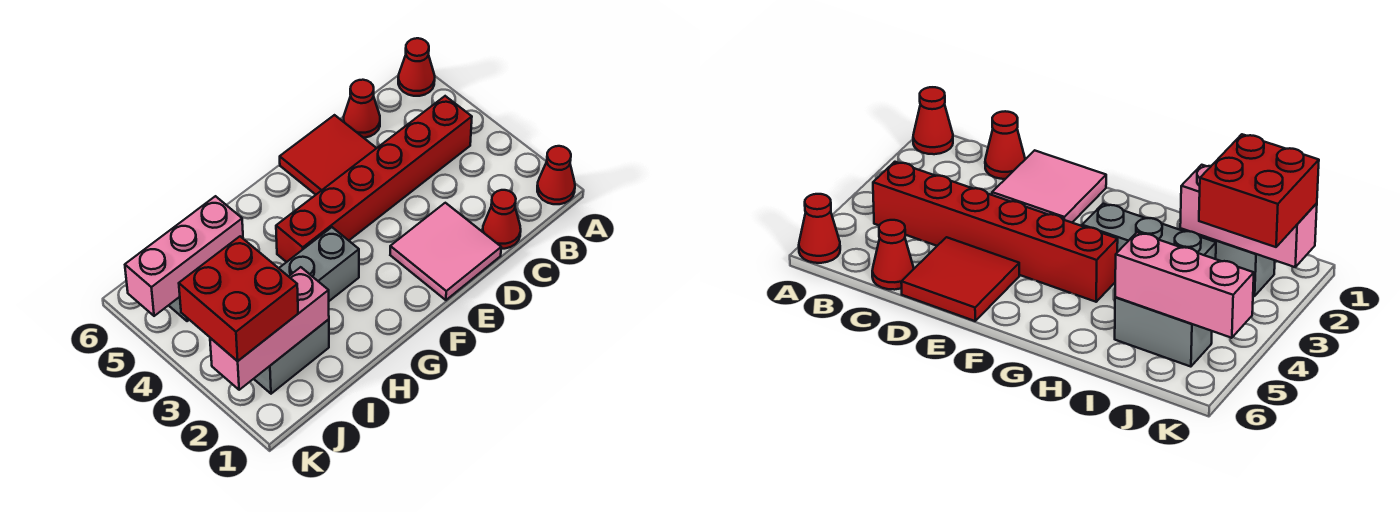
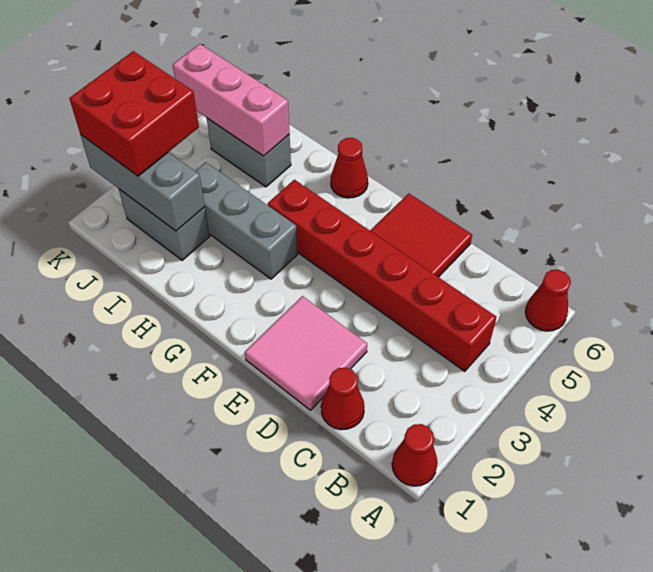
red 1x1 cone [344,80,380,138] -> red 1x1 cone moved to [331,138,368,198]
pink 1x3 brick [210,267,329,390] -> grey 1x3 brick [81,135,205,231]

